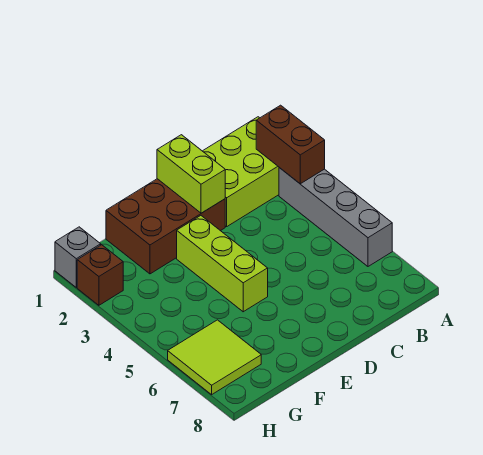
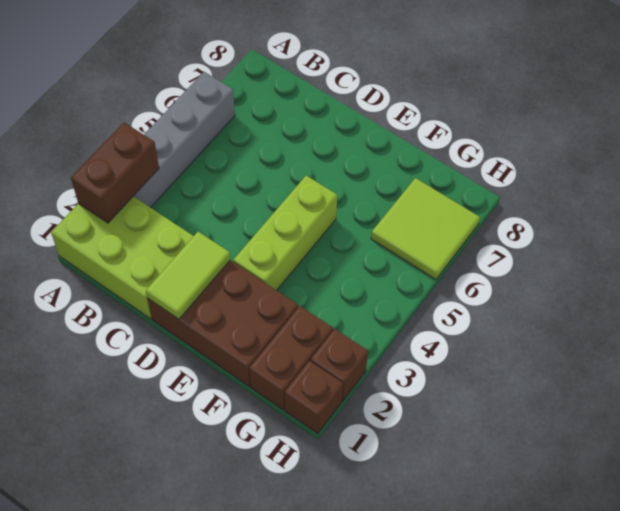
lime 1x2 brick [157,135,225,213] -> lime 1x2 tile [146,232,230,319]
none -> brown 1x2 brick [249,306,333,410]
grey 1x1 brick [55,227,101,287] -> brown 1x1 brick [285,361,343,434]

